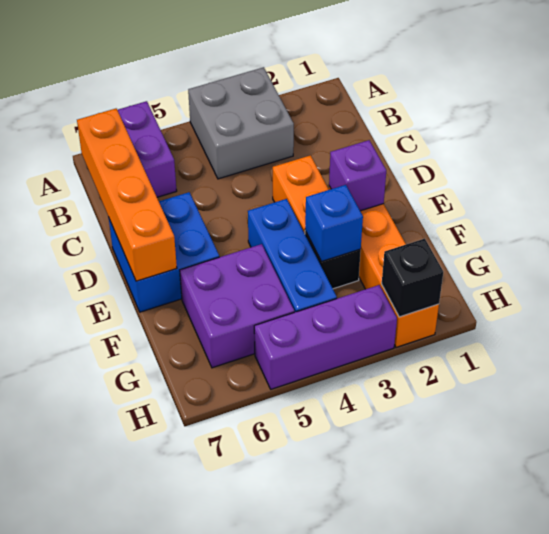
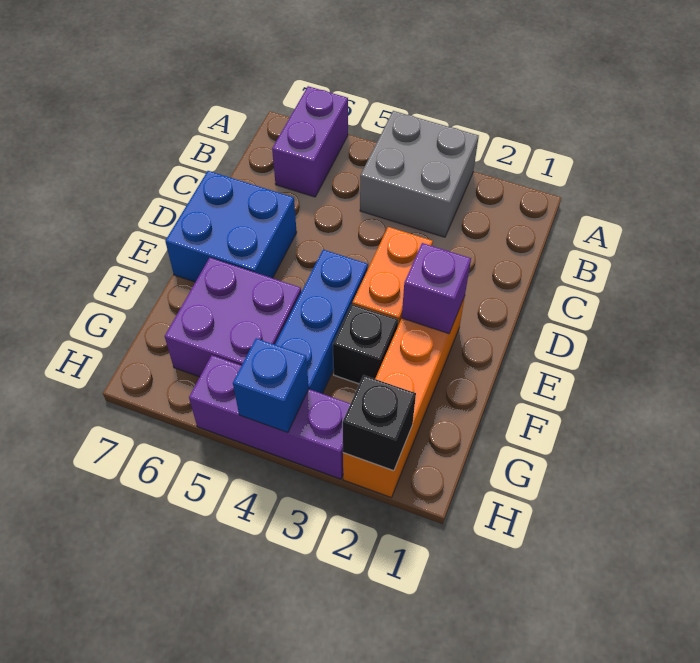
orange 1x4 brick [77,109,177,281] -> none
blue 1x1 brick [305,185,363,262] -> blue 1x1 brick moved to [233,338,309,433]

